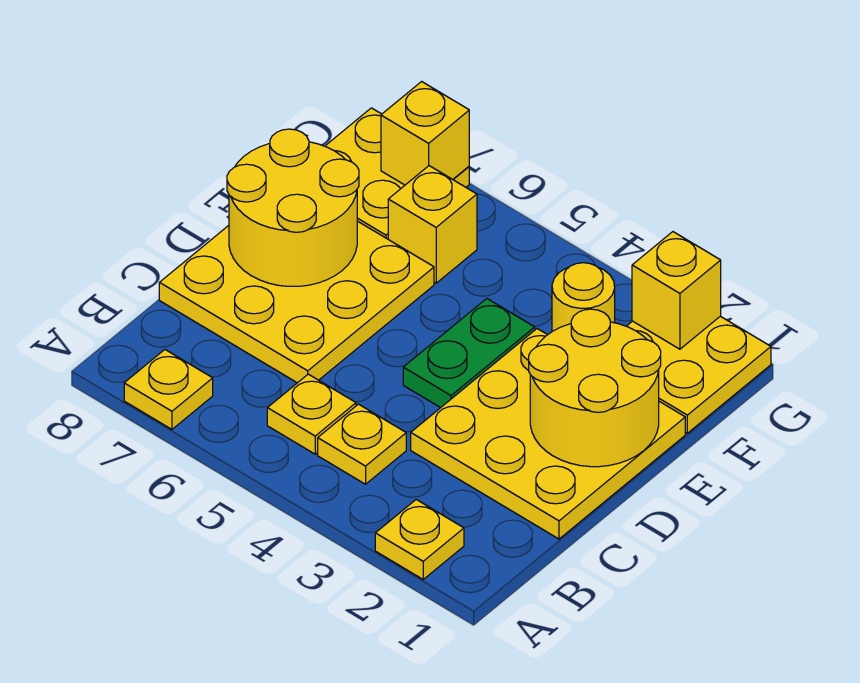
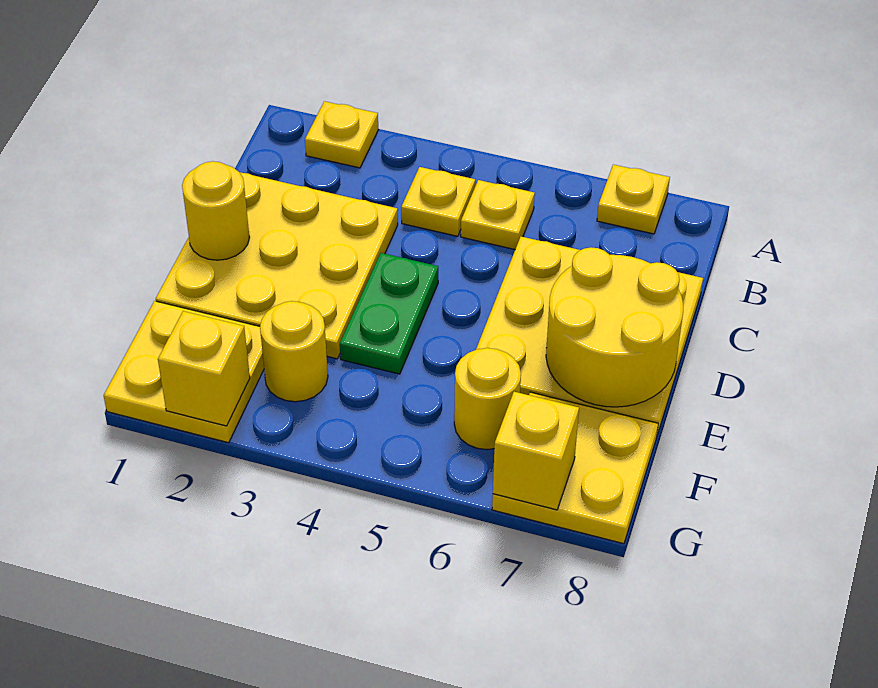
yellow 2x2 round brick [529,309,661,467] -> yellow 1x1 round brick [182,161,250,260]
yellow 1x1 brick [388,166,477,283] -> yellow 1x1 round brick [454,348,521,450]

